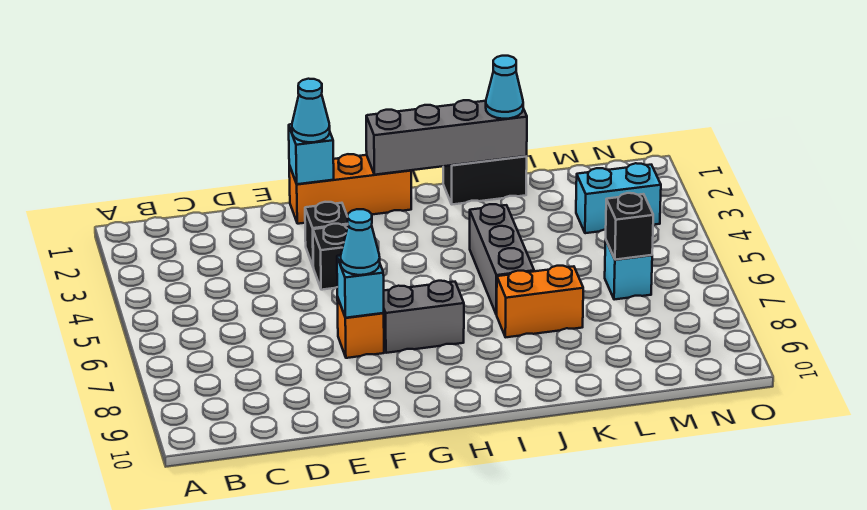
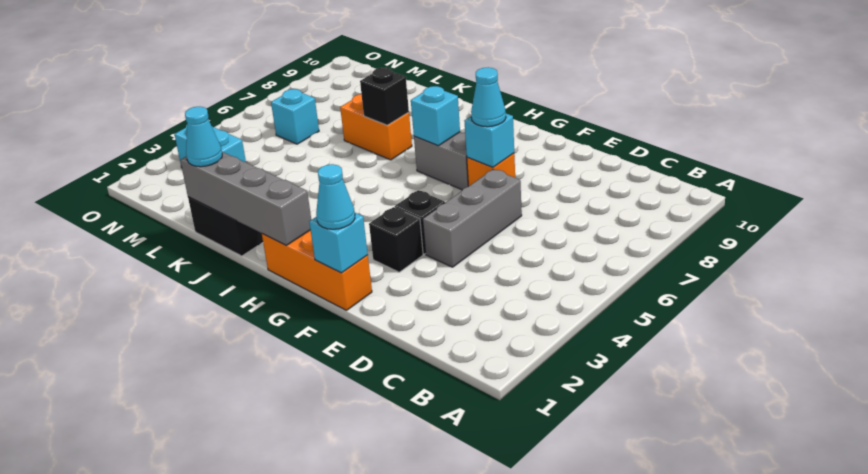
none -> cyan 1x1 brick [411,86,460,146]
grey 1x3 brick [470,204,534,315] -> grey 1x3 brick moved to [423,169,522,267]
black 1x1 brick [606,193,653,260] -> black 1x1 brick moved to [360,68,409,125]

